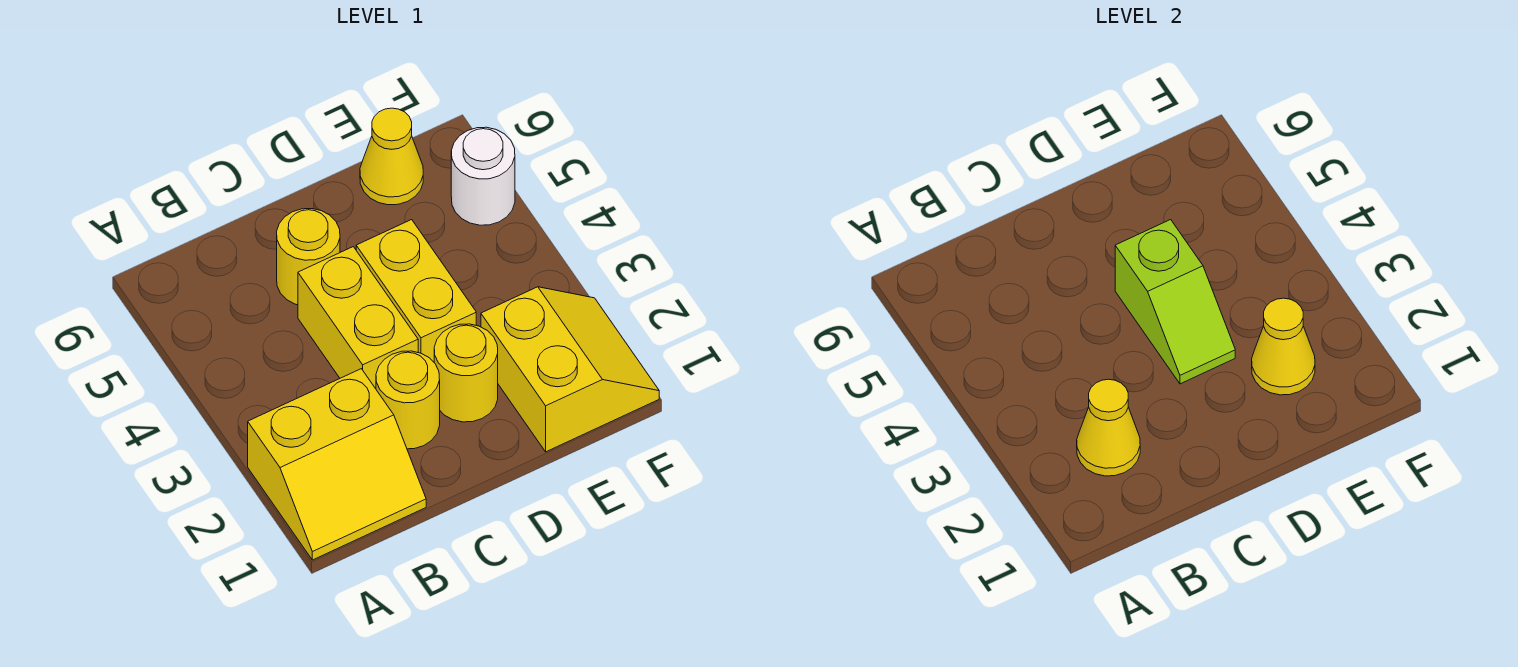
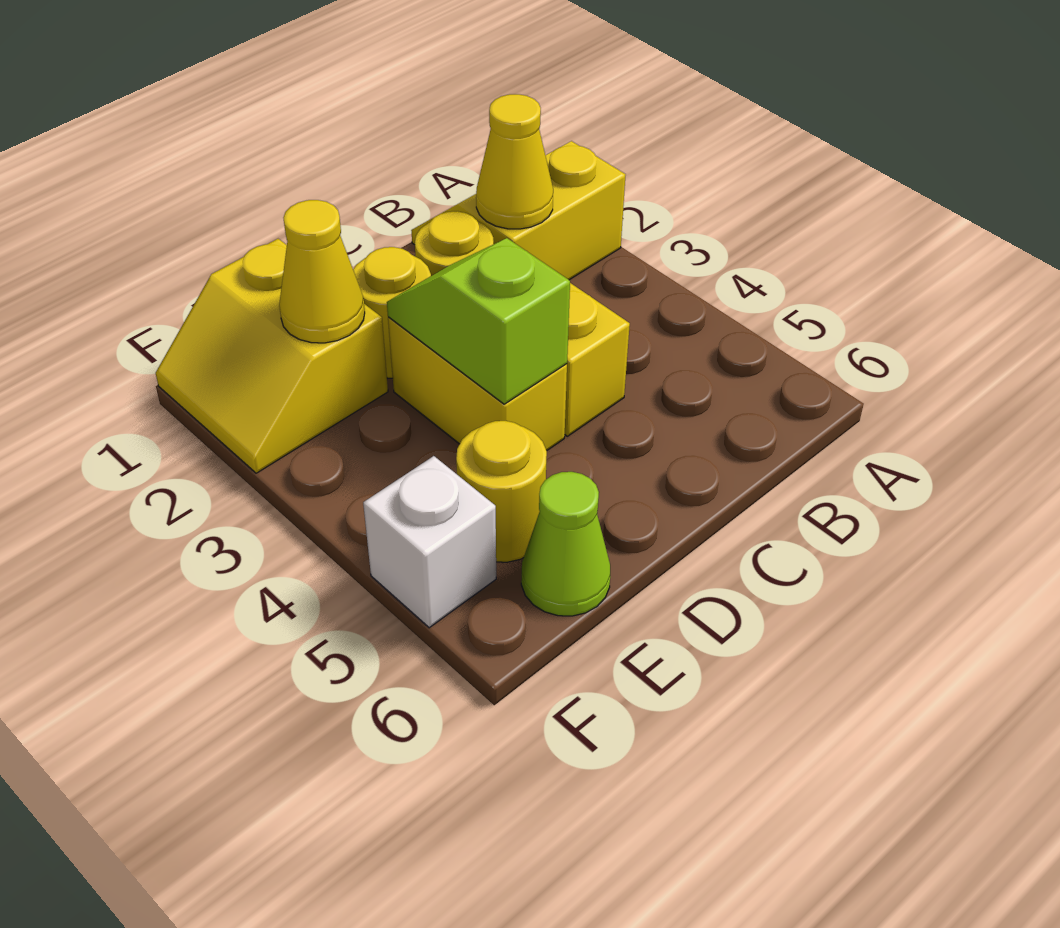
yellow 1x1 round brick [277,209,340,305] -> yellow 1x1 round brick moved to [456,421,547,562]
yellow 1x1 cone [360,108,423,205] -> lime 1x1 cone [521,472,610,616]
white 1x1 round brick [451,127,515,225] -> white 1x1 brick [363,456,496,628]

